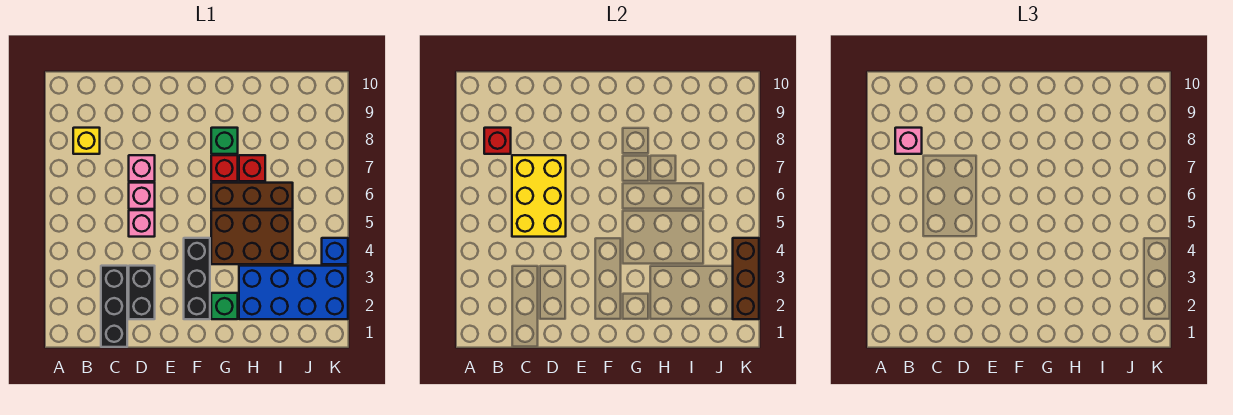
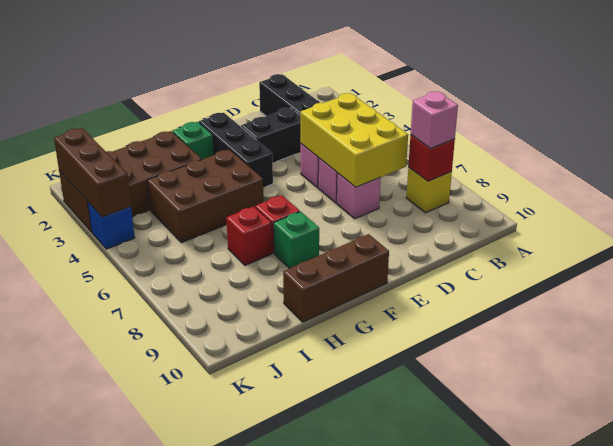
black 1x2 brick [129,266,155,319] -> black 1x2 brick turned to [241,108,301,162]
brown 1x3 brick [211,183,293,209] -> brown 1x3 brick moved to [283,234,389,322]
blue 2x4 brick [239,266,348,319] -> brown 2x4 brick [59,131,202,232]

